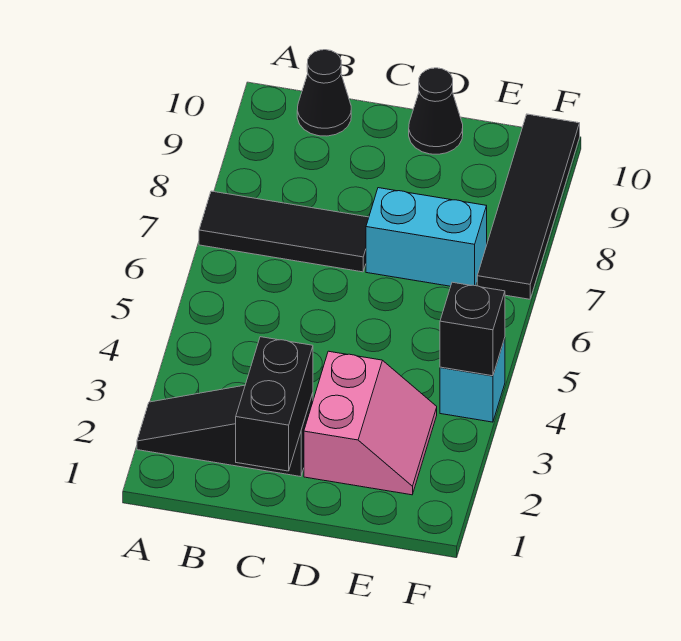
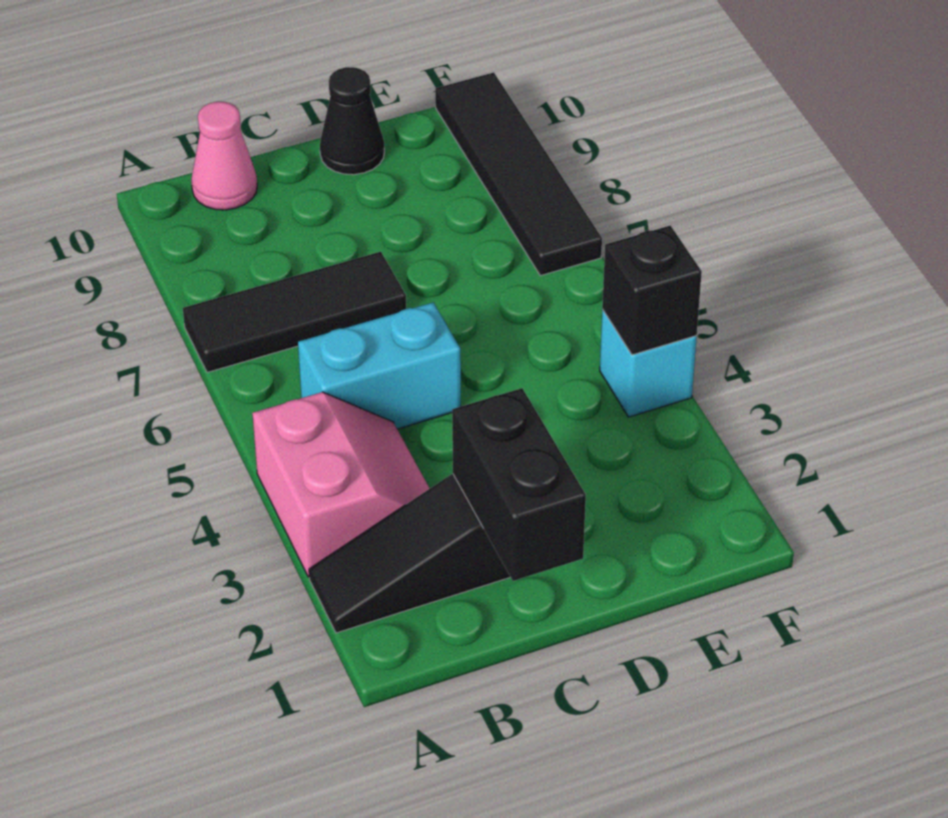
black 1x1 cone [297,50,351,136] -> pink 1x1 cone [191,102,257,210]
pink 2x2 slope [304,351,437,495] -> pink 2x2 slope moved to [252,392,430,577]
cyan 1x2 brick [366,188,487,286] -> cyan 1x2 brick moved to [298,302,461,429]

